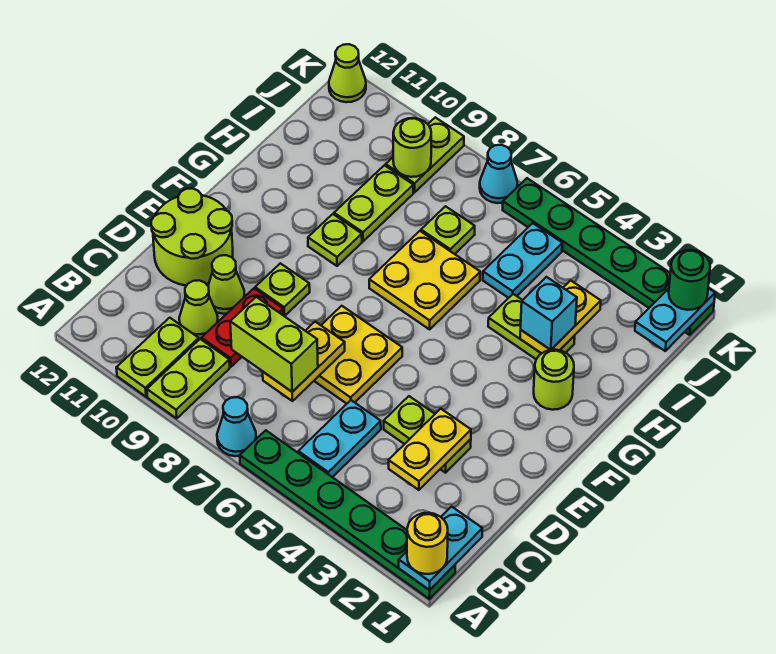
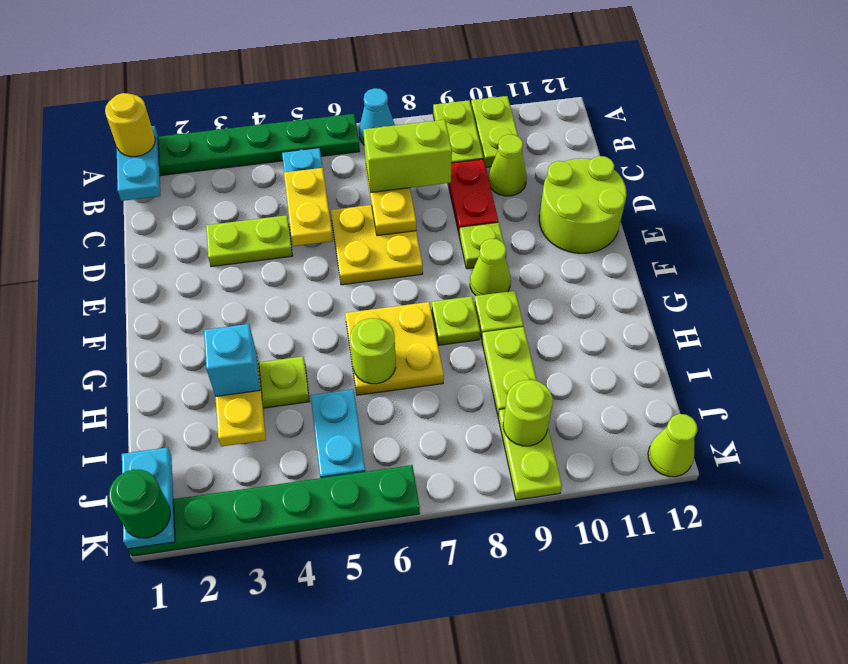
yellow 1x2 plate [389,409,471,490] -> yellow 1x2 plate moved to [284,168,333,246]
lime 1x1 cone [208,255,245,314] -> lime 1x1 cone moved to [470,239,511,296]
lime 1x1 round brick [534,350,574,410] -> lime 1x1 round brick moved to [350,318,396,384]
lime 1x1 plate [421,206,475,254] -> lime 1x1 plate moved to [432,296,480,345]
cyan 1x1 cone [480,145,518,203] -> none

